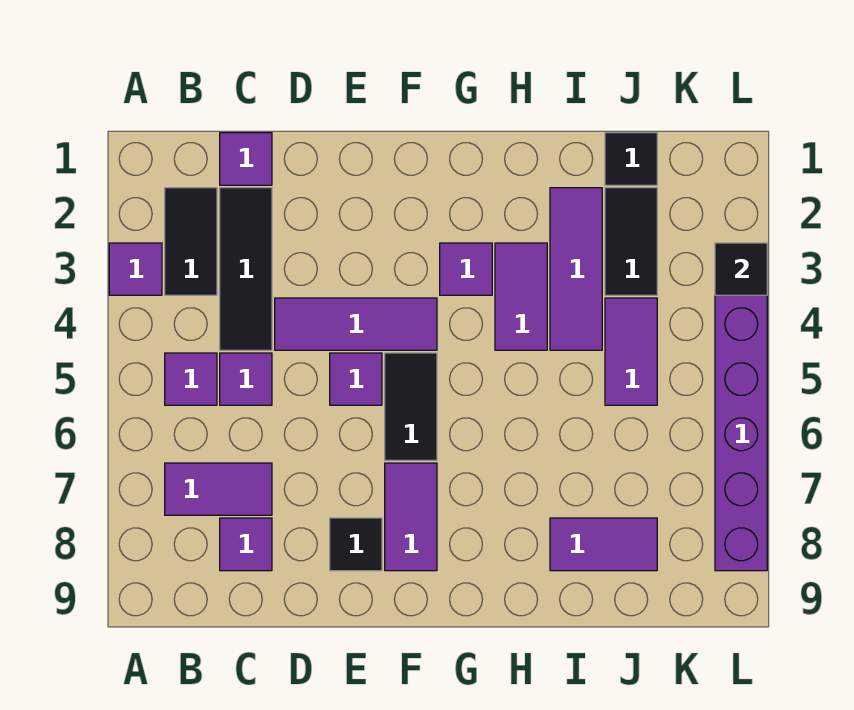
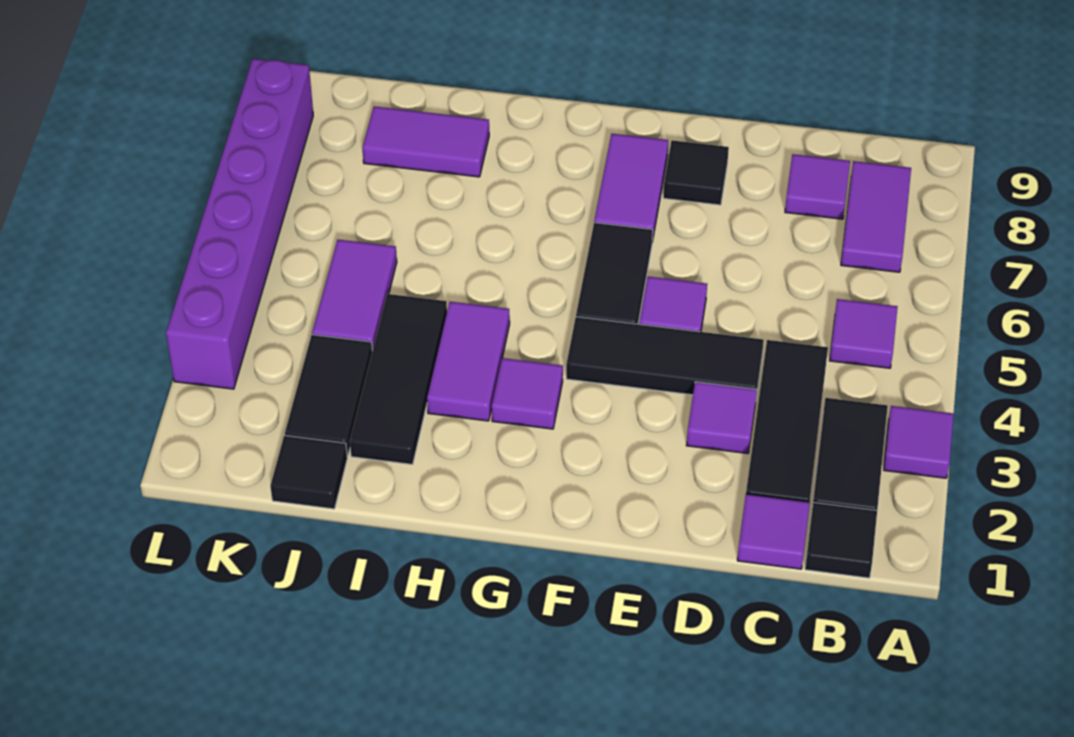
purple 1x2 tile [165,463,272,515] -> purple 1x2 tile turned to [841,161,911,272]
purple 1x1 tile [220,353,272,405] -> purple 1x1 tile moved to [686,382,757,454]
purple 1x3 tile [275,298,437,350] -> black 1x3 tile [566,317,764,396]
purple 1x3 tile [550,188,602,350] -> black 1x3 tile [350,294,447,464]
black 1x1 tile [715,243,767,295] -> black 1x1 tile moved to [805,502,877,578]

